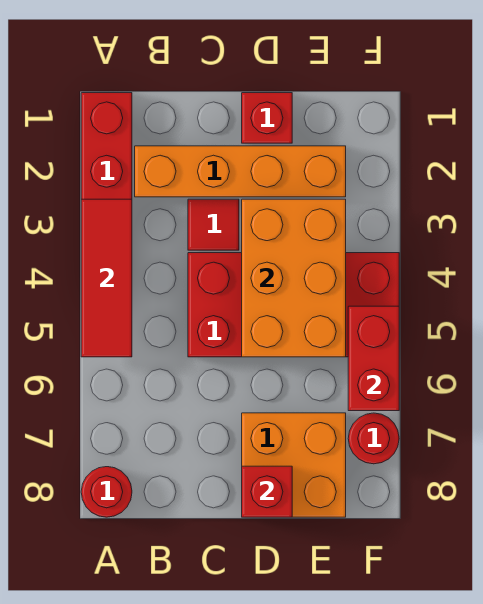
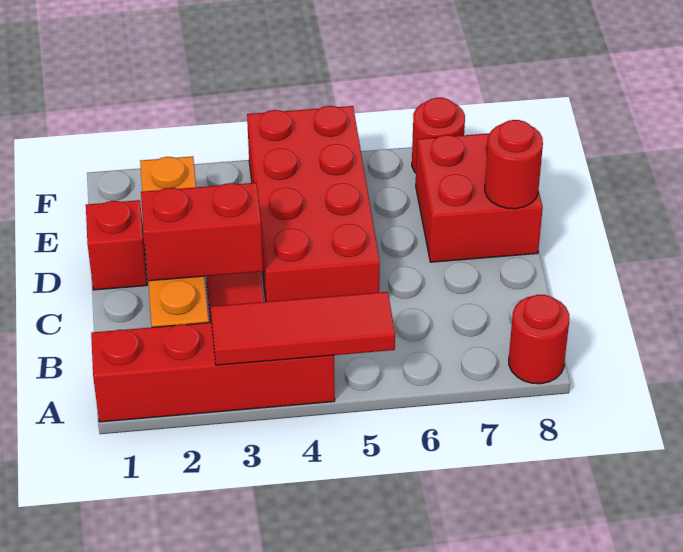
orange 2x3 brick [242,199,346,357] -> none
orange 2x2 brick [242,413,346,517] -> red 2x2 brick [416,133,543,262]
red 1x1 brick [242,466,292,517] -> red 1x1 round brick [485,120,543,209]
red 1x2 brick [348,306,399,411] -> red 1x2 brick moved to [141,183,263,281]

